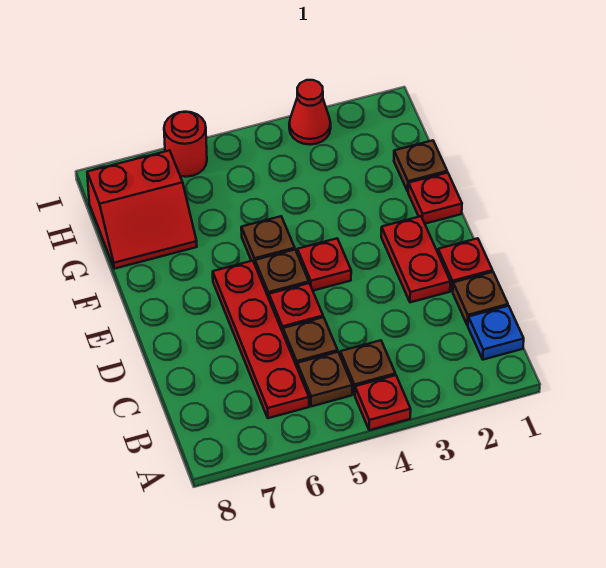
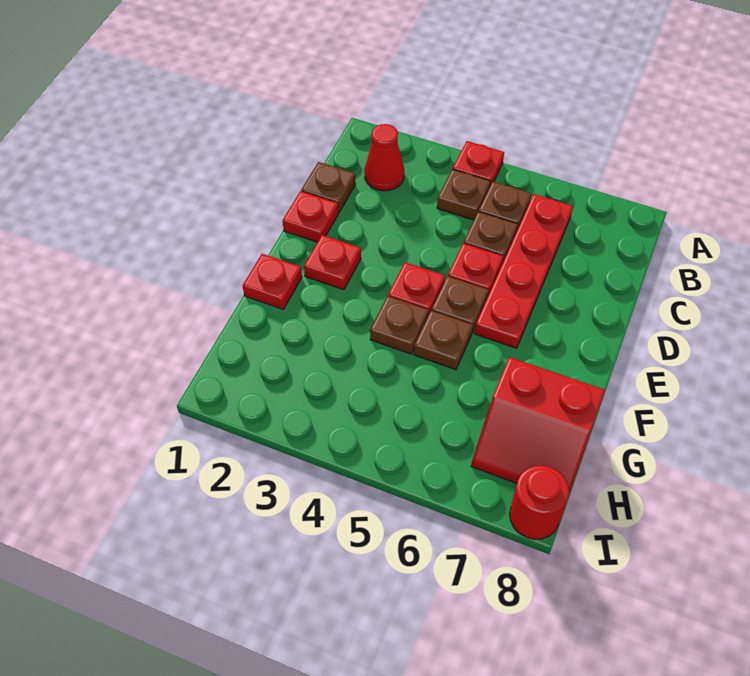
blue 1x1 plate [468,306,524,360] -> none
red 1x2 plate [381,216,450,302] -> red 1x1 plate [304,235,361,290]
brown 1x1 plate [394,140,447,191] -> brown 1x1 plate moved to [370,296,429,354]
red 2x2 slope [87,150,197,269] -> red 2x2 slope turned to [471,357,605,493]
red 1x1 cone [289,80,331,145] -> red 1x1 cone moved to [364,124,404,191]
red 1x1 round brick [164,112,207,177] -> red 1x1 round brick moved to [510,466,569,539]

